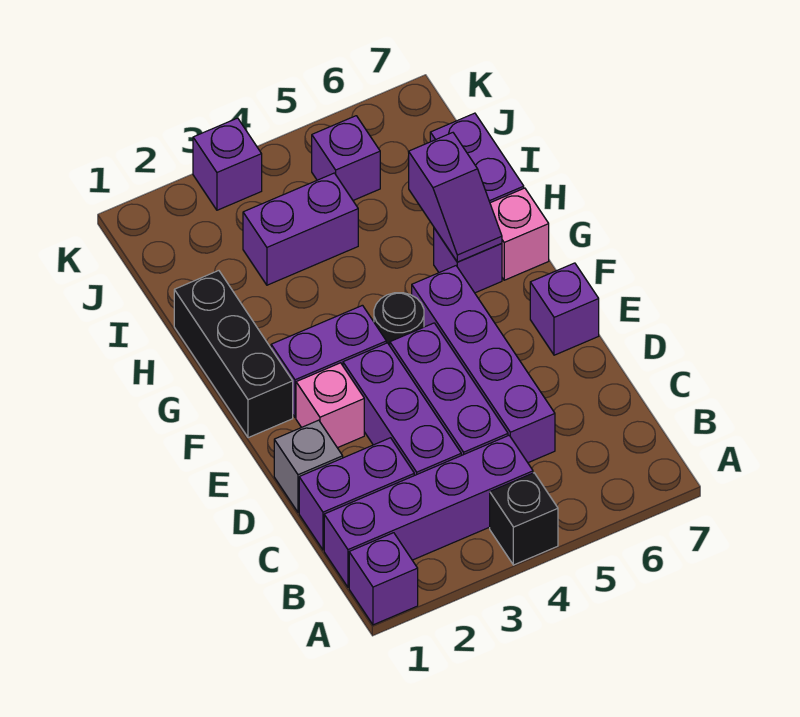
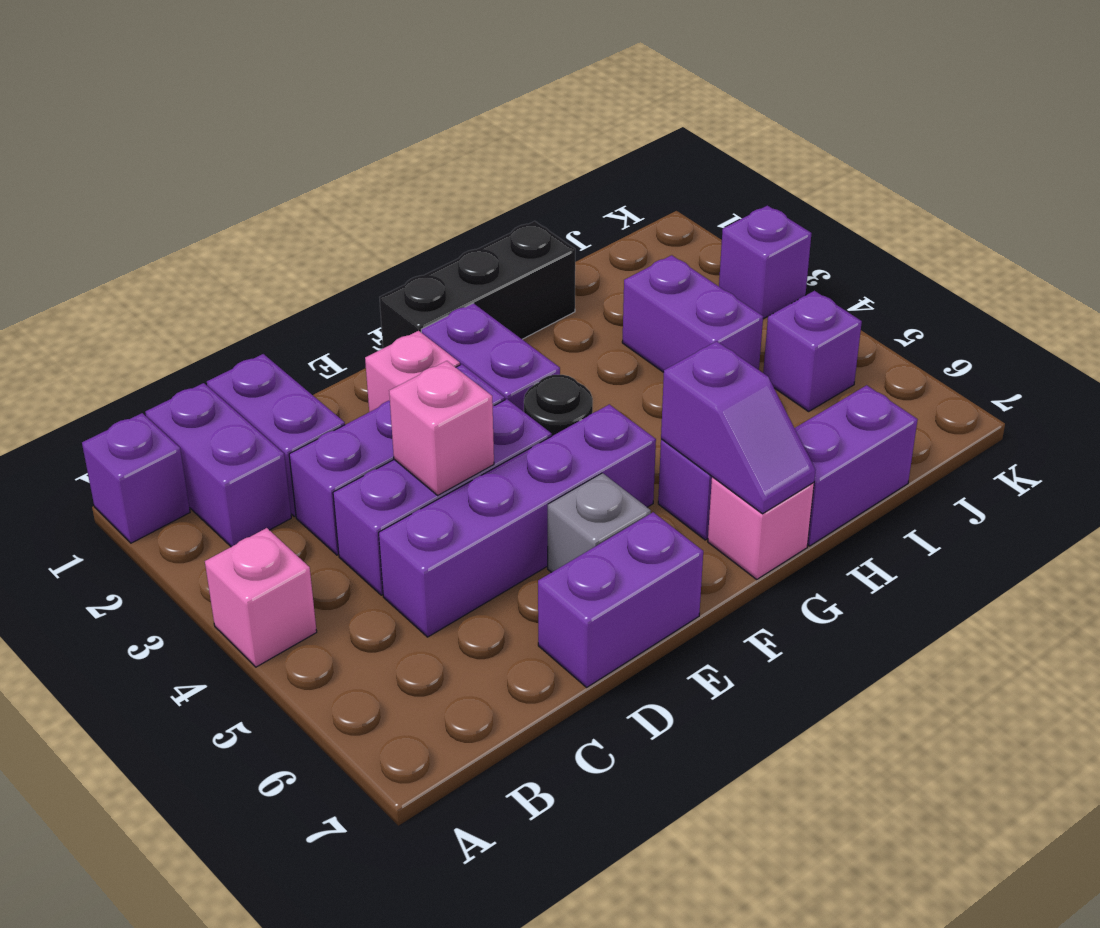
black 1x1 brick [490,473,558,565] -> pink 1x1 brick [205,528,317,667]
purple 1x4 brick [324,436,533,587] -> purple 1x2 brick [145,383,291,547]
grey 1x1 brick [274,420,343,513] -> grey 1x1 brick moved to [548,473,651,572]
none -> pink 1x1 brick [389,361,494,495]
purple 1x1 brick [530,263,599,355] -> purple 1x2 brick [538,512,703,687]
purple 1x2 slope [409,133,502,262] -> purple 1x2 slope turned to [661,341,816,514]

